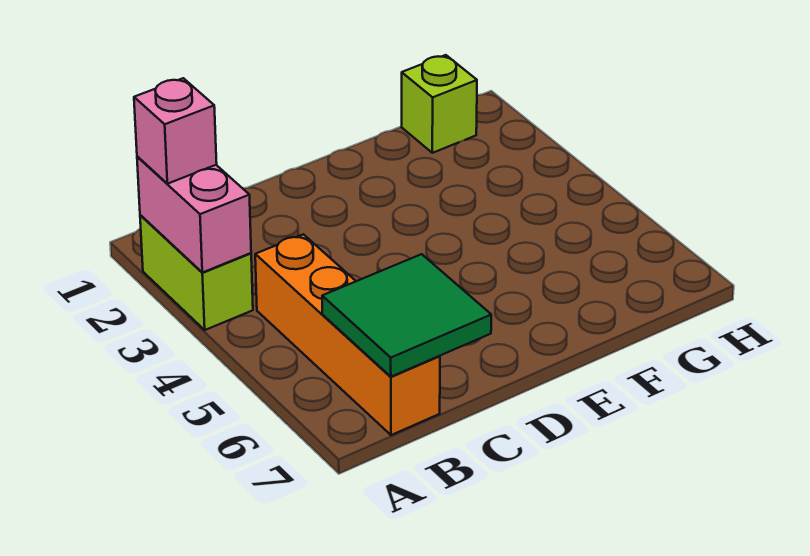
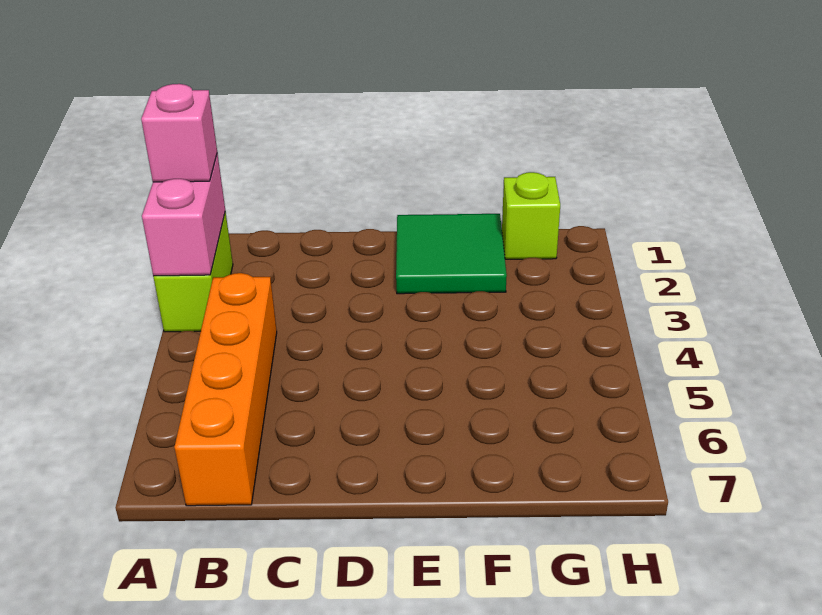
green 2x2 tile [322,254,491,377] -> green 2x2 tile moved to [396,214,507,294]

